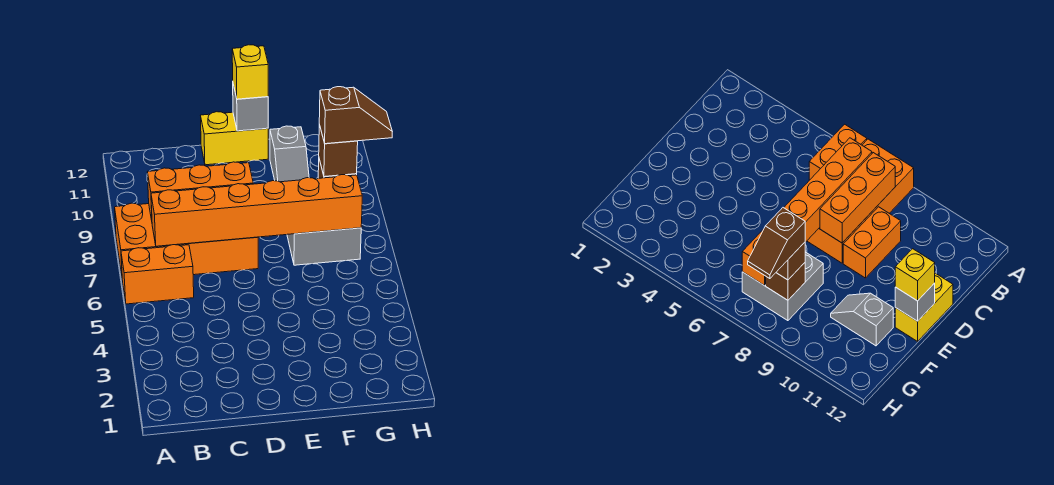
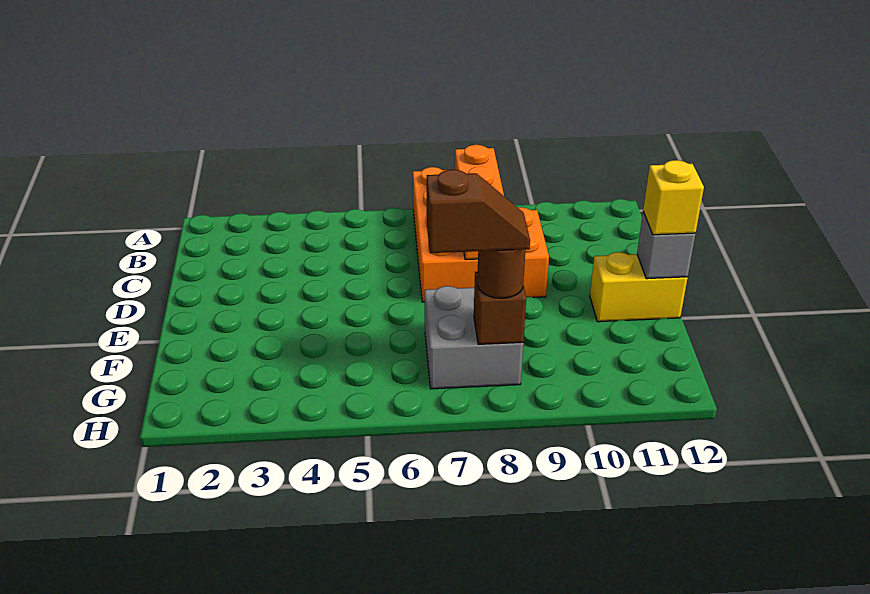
orange 1x2 brick [121,245,194,304] -> none
orange 1x6 brick [151,175,362,246] -> none
yellow 1x2 brick [200,112,268,165] -> yellow 1x2 brick turned to [590,252,688,322]
grey 1x2 slope [270,126,309,182] -> none
brown 1x1 brick [319,125,358,177] -> brown 1x1 round brick [477,249,526,298]
brown 1x2 slope [319,87,392,144] -> brown 1x2 slope turned to [427,170,530,253]

